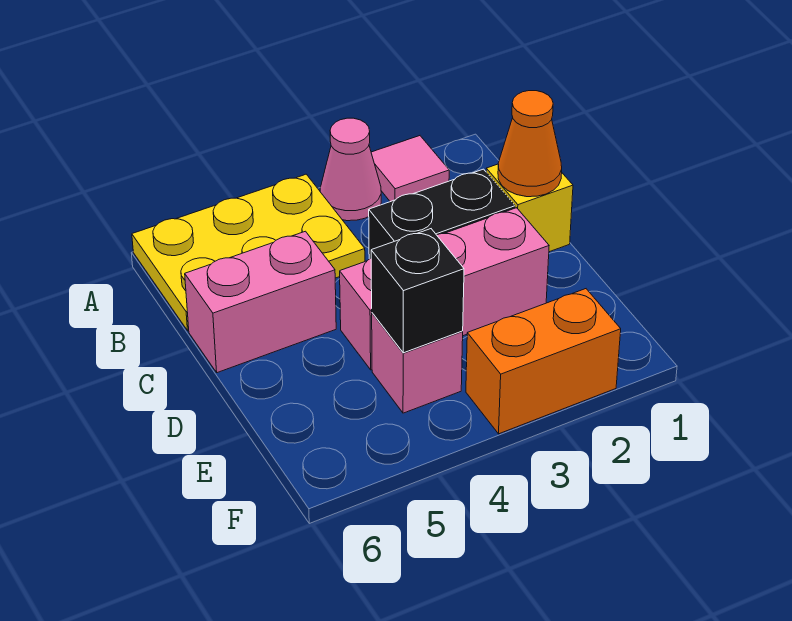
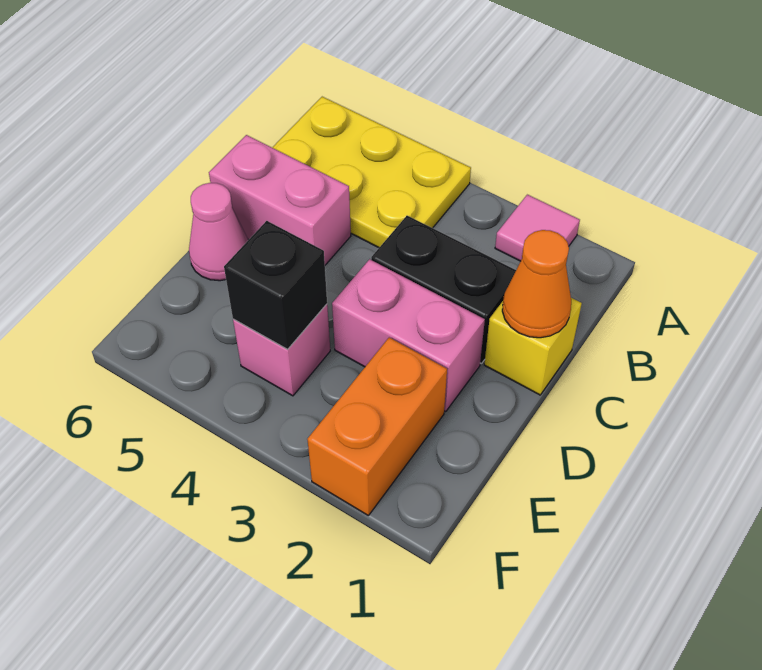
pink 1x1 cone [320,118,381,221] -> pink 1x1 cone moved to [189,183,248,281]
pink 1x3 brick [340,208,549,370] -> pink 1x2 brick [332,259,485,412]
orange 1x2 brick [466,289,621,434] -> orange 1x2 brick turned to [307,337,447,515]

